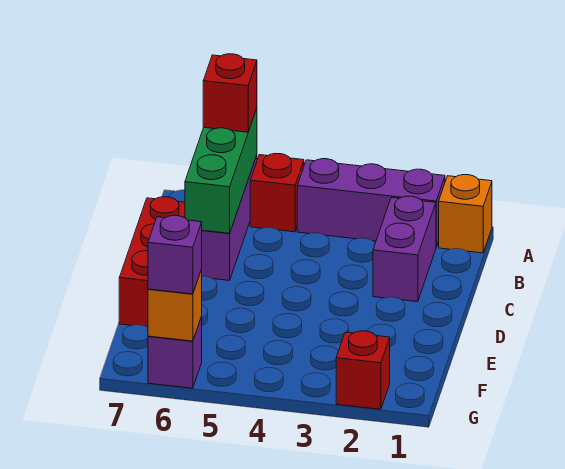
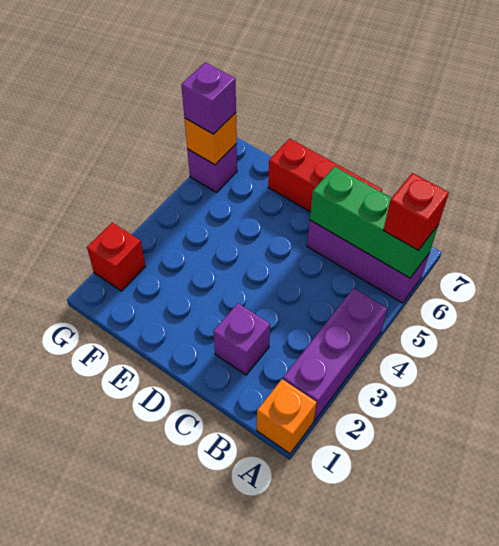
red 1x1 brick [250,154,304,232] -> none
purple 1x2 brick [373,196,436,302] -> purple 1x1 brick [213,303,270,375]

